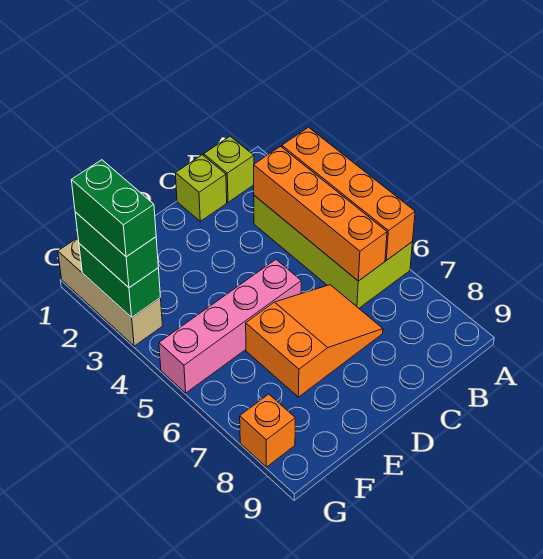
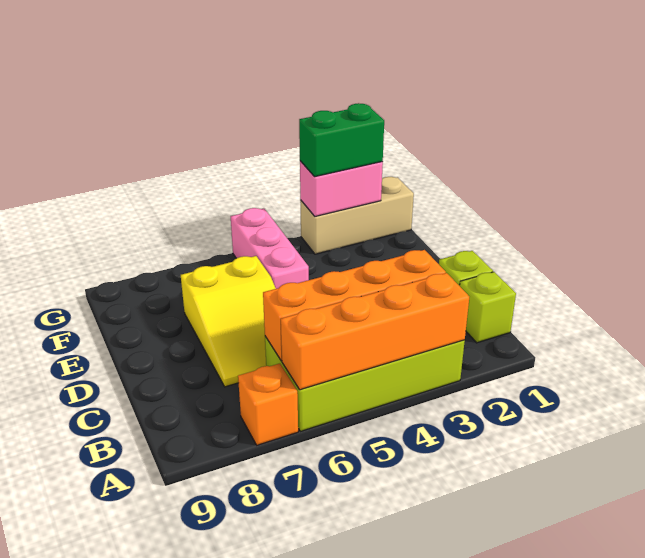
orange 2x3 slope [246,285,383,397] -> yellow 2x3 slope [181,256,276,387]
pink 1x4 brick [159,260,301,393] -> pink 1x3 brick [231,208,309,289]
green 1x2 brick [79,243,160,317] -> pink 1x2 brick [300,161,383,216]
green 1x2 brick [72,160,156,257] -> none
orange 1x1 brick [240,394,295,467] -> orange 1x1 brick moved to [238,364,298,445]

